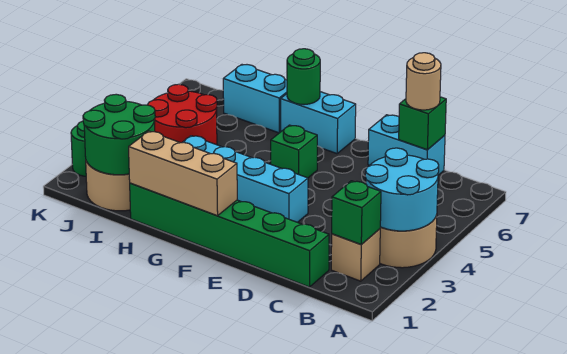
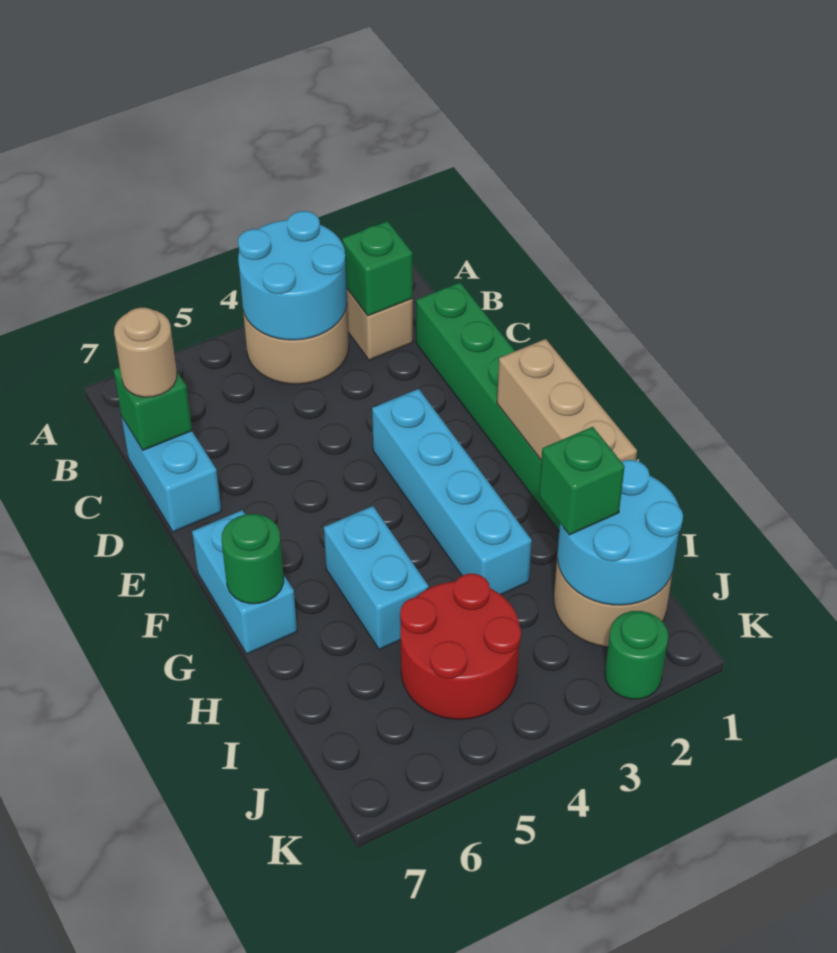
green 1x1 brick [271,125,317,178] -> green 1x1 brick moved to [539,427,625,535]
cyan 1x2 brick [223,65,287,133] -> cyan 1x2 brick moved to [324,506,428,649]
green 2x2 round brick [83,94,155,175] -> cyan 2x2 round brick [558,460,683,605]

